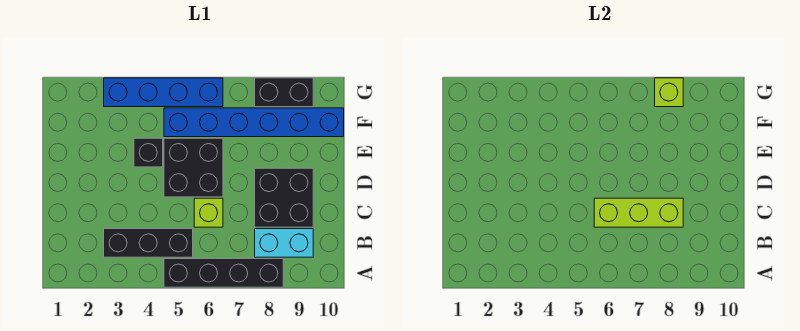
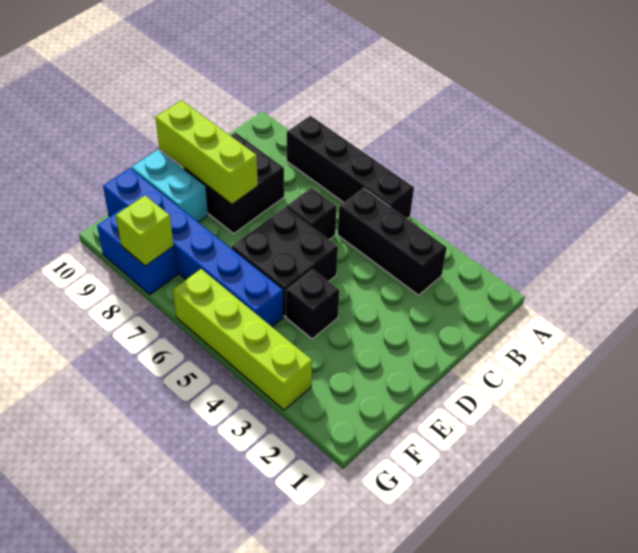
cyan 1x2 brick [255,229,313,257] -> cyan 1x2 brick moved to [132,150,208,222]
lime 1x1 brick [194,198,223,227] -> black 1x1 brick [286,188,337,240]
lime 1x3 brick [594,198,683,227] -> lime 1x3 brick moved to [155,100,258,204]
blue 1x4 brick [104,78,223,107] -> lime 1x4 brick [173,269,312,410]
black 1x2 brick [255,78,313,107] -> blue 1x2 brick [97,206,177,295]

